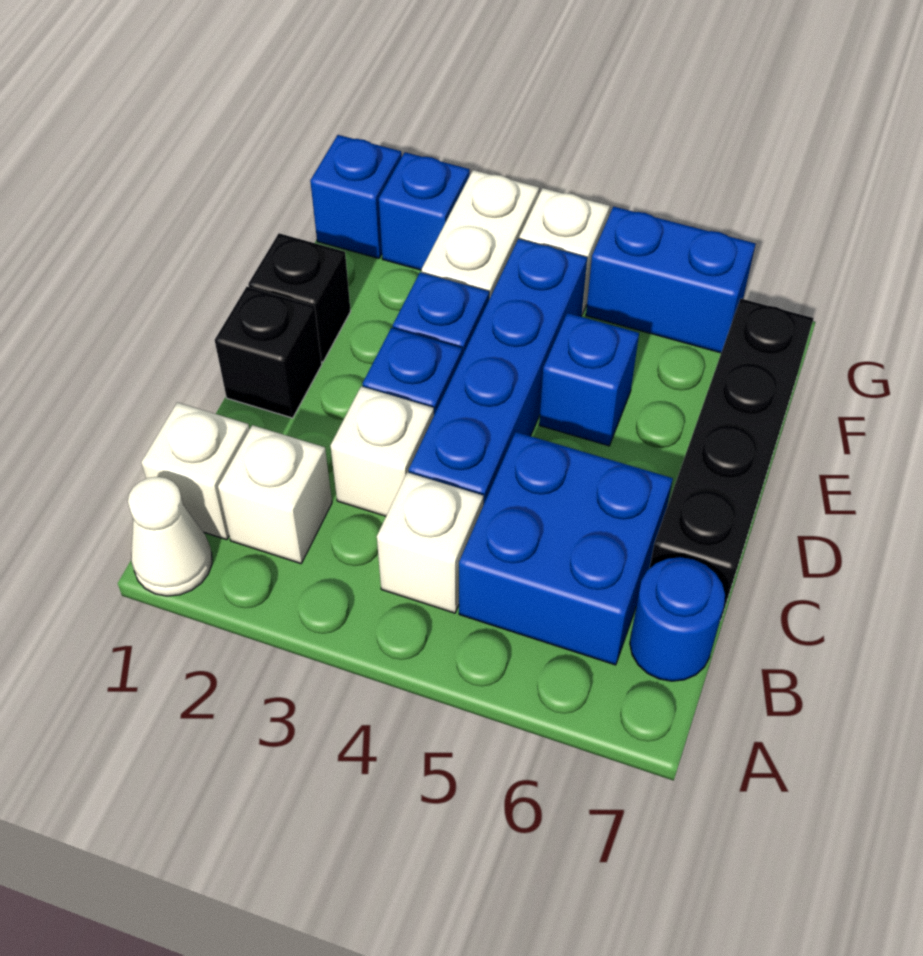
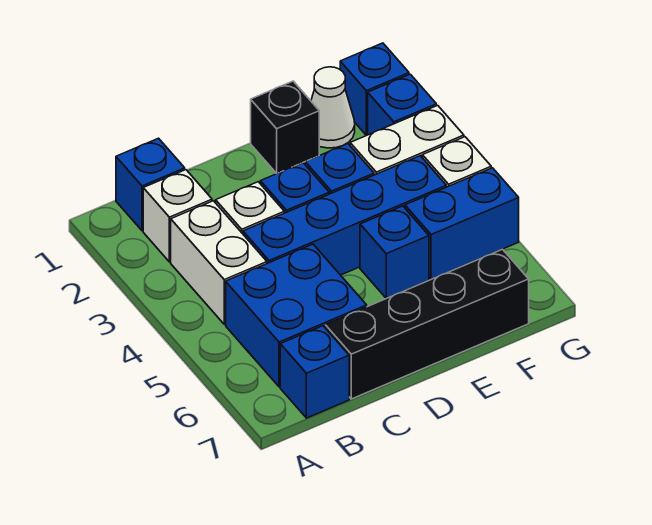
white 1x1 cone [128,477,212,596] -> white 1x1 cone moved to [311,67,355,148]
white 1x1 brick [141,402,250,540] -> blue 1x1 brick [116,138,185,231]
white 1x1 brick [377,472,483,613] -> white 1x2 brick [171,201,267,324]
blue 1x1 round brick [630,557,725,681] -> blue 1x1 brick [280,326,349,418]
black 1x1 brick [215,287,322,418] -> none
blue 1x2 brick [586,207,755,353] -> blue 1x2 brick turned to [405,168,519,279]

